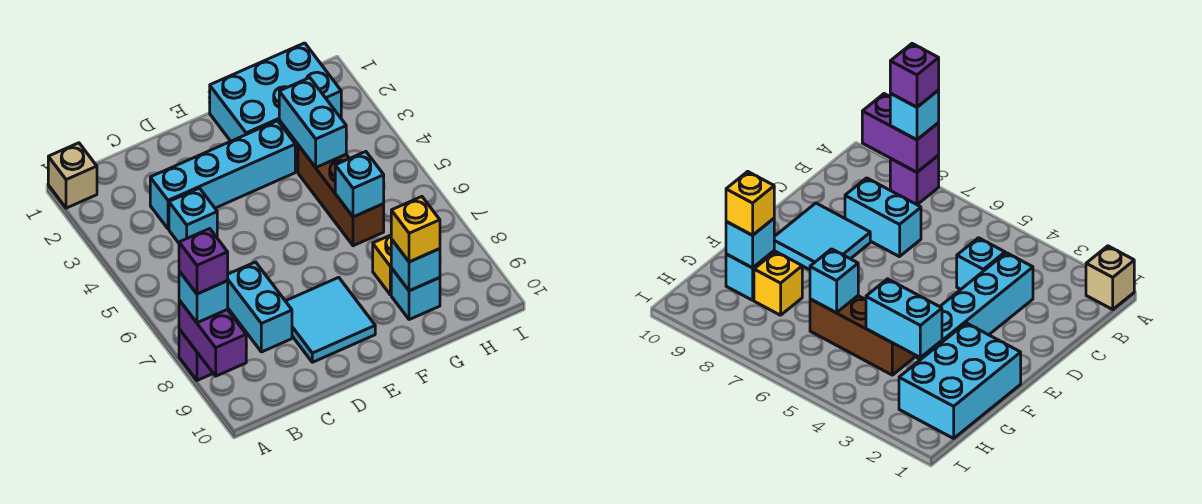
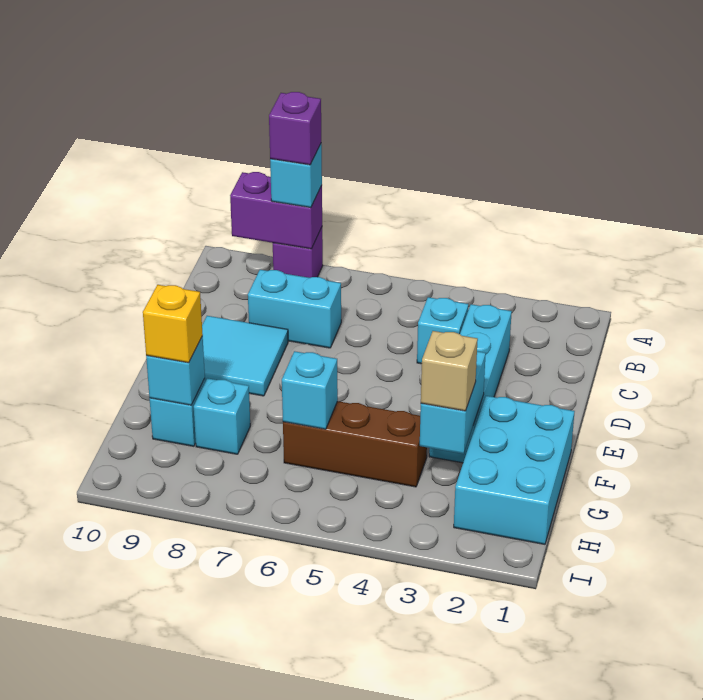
tan 1x1 brick [48,143,97,208] -> tan 1x1 brick moved to [421,331,478,411]
cyan 1x2 brick [279,78,346,167] -> cyan 1x2 brick turned to [420,351,486,454]
yellow 1x1 brick [373,235,391,295] -> cyan 1x1 brick [194,378,250,454]

